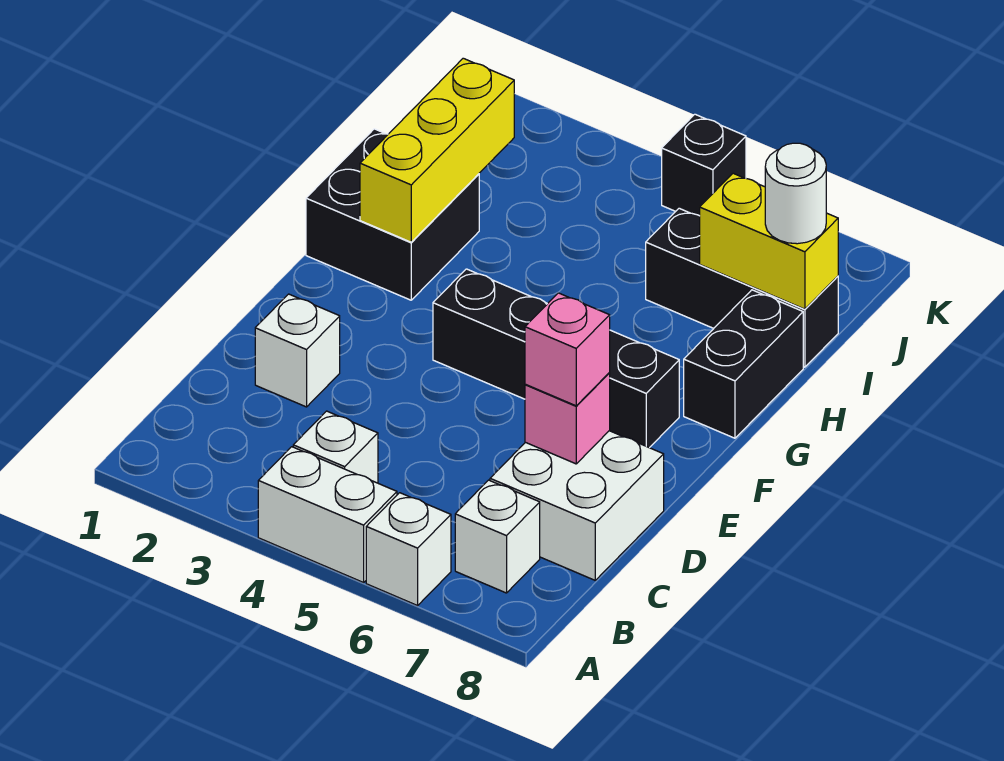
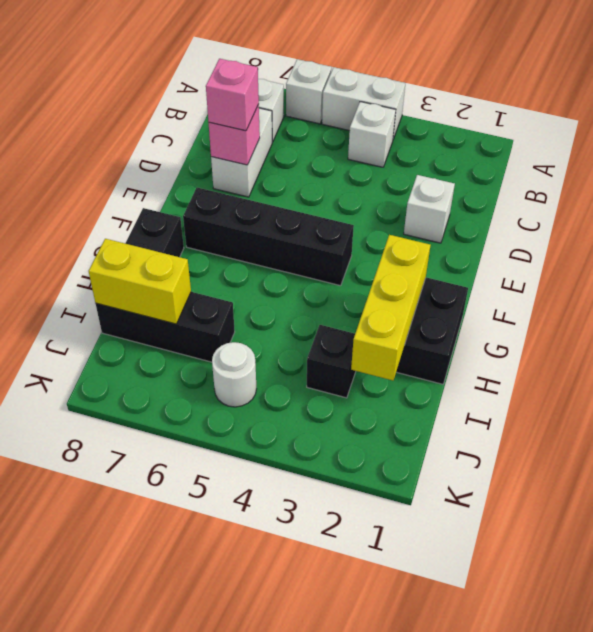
white 2x2 brick [490,431,664,580] -> white 1x2 brick [211,108,272,197]
white 1x1 round brick [765,143,826,244] -> white 1x1 round brick moved to [212,342,256,407]
black 1x1 brick [662,114,746,216] -> black 1x1 brick moved to [307,325,356,398]

